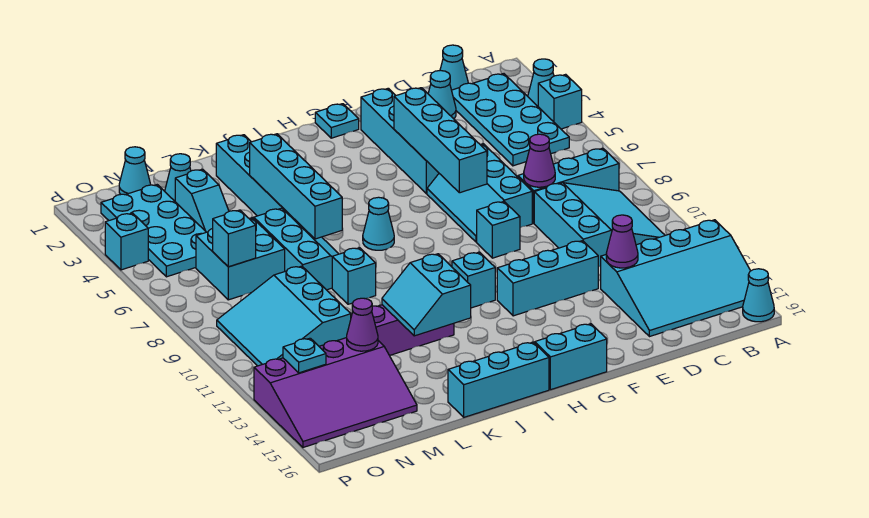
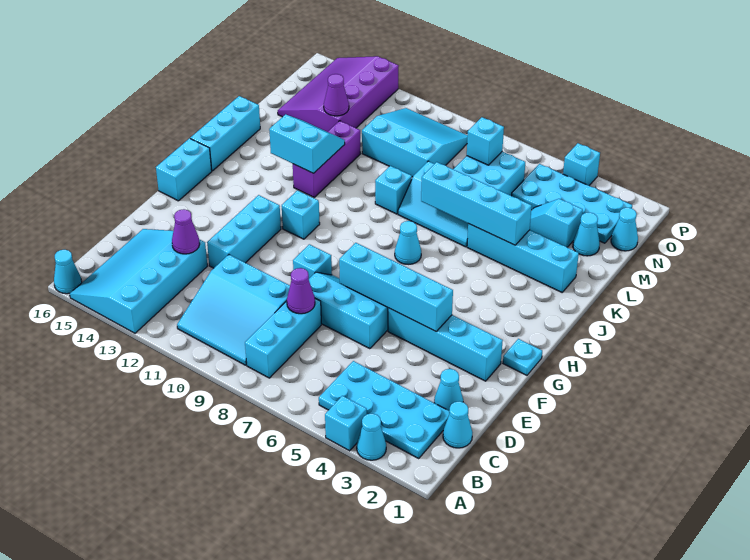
cyan 1x1 plate [283,338,326,373] -> none

